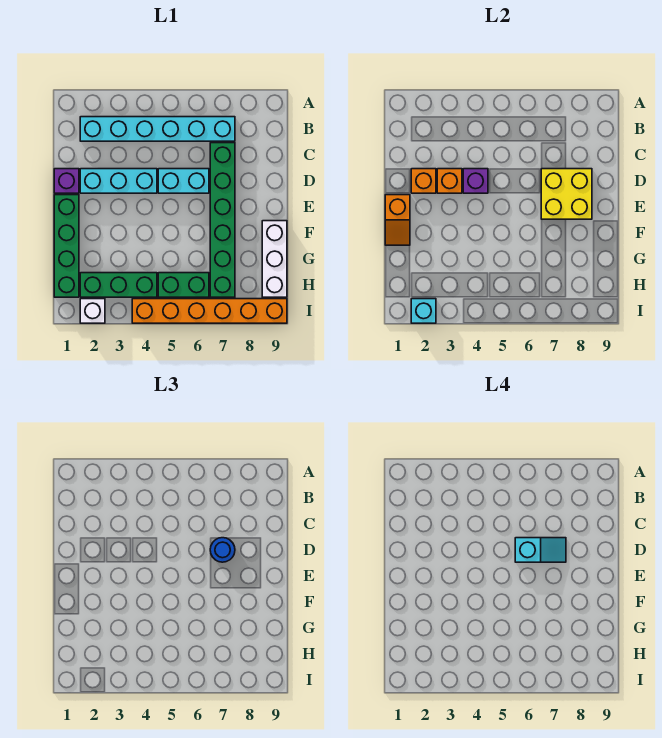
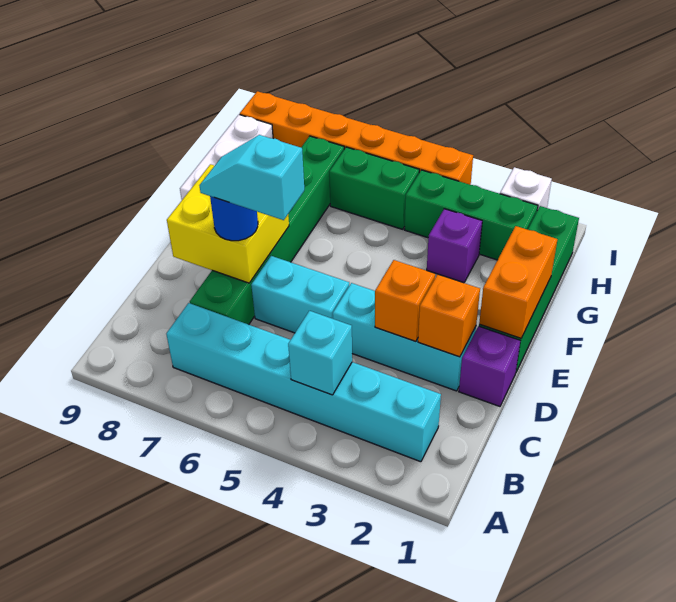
purple 1x1 brick [463,169,488,193] -> purple 1x1 brick moved to [427,209,482,283]
orange 1x2 slope [385,195,410,245] -> orange 1x2 brick [479,226,557,338]
cyan 1x1 brick [411,299,436,323] -> cyan 1x1 brick moved to [288,311,352,395]

